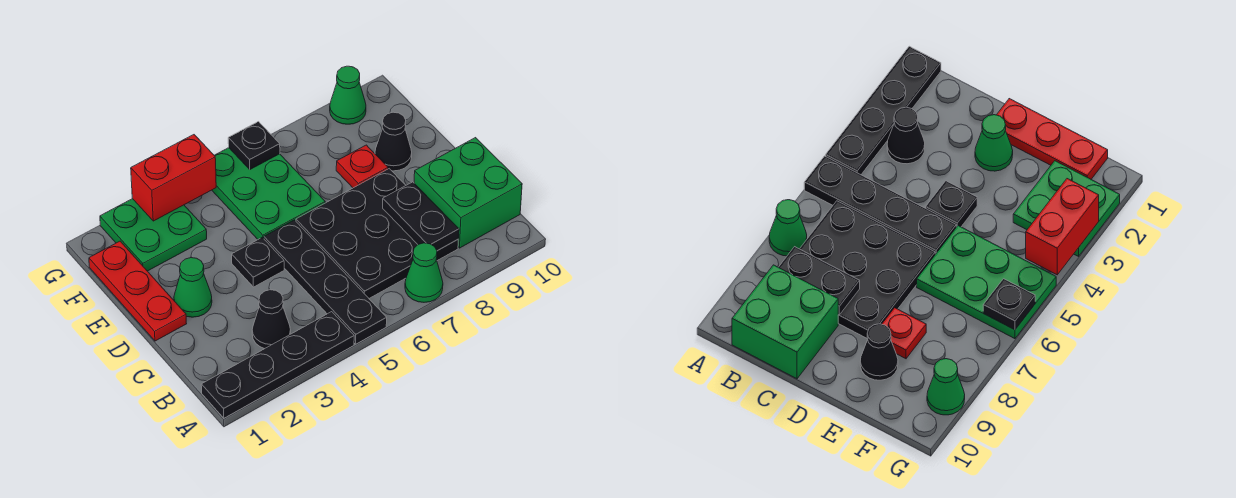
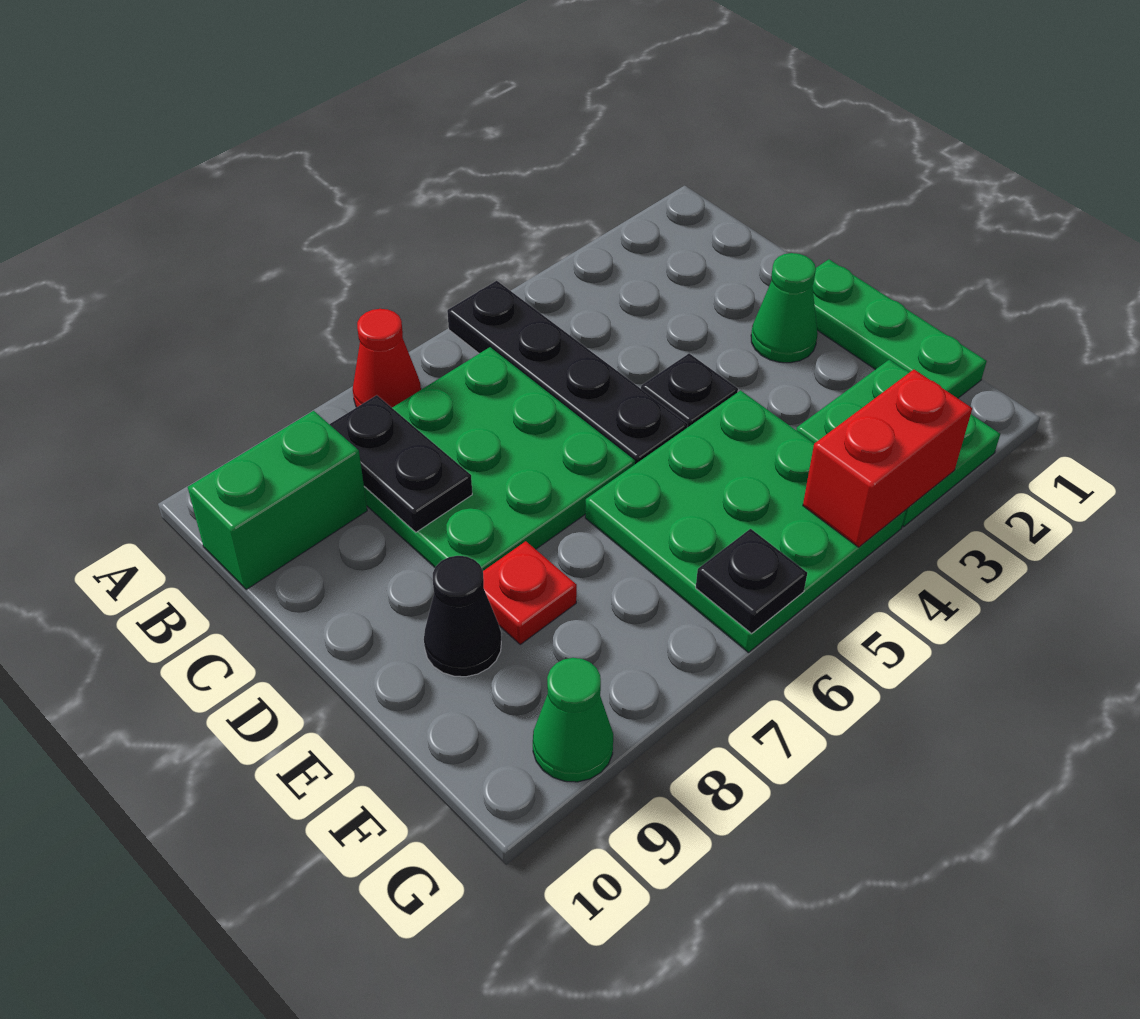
black 1x4 plate [201,312,354,418] -> none
green 1x1 cone [405,243,443,302] -> red 1x1 cone [353,309,421,408]
black 1x1 cone [252,290,291,349] -> none
black 3x3 plate [296,169,458,298] -> green 3x3 plate [364,347,635,571]
green 2x2 brick [414,138,522,248] -> green 1x2 brick [188,411,367,590]
red 1x3 plate [89,241,187,341] -> green 1x3 plate [812,259,987,398]
green 2x3 plate [212,148,325,239] -> green 3x3 plate [585,390,906,653]

